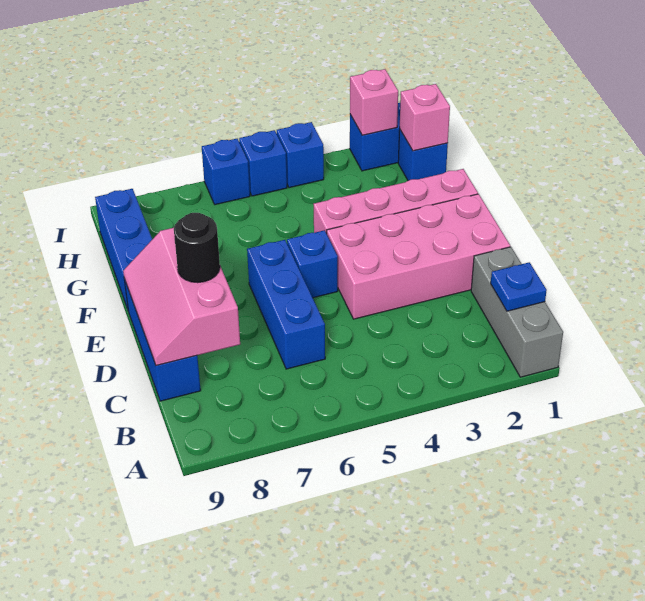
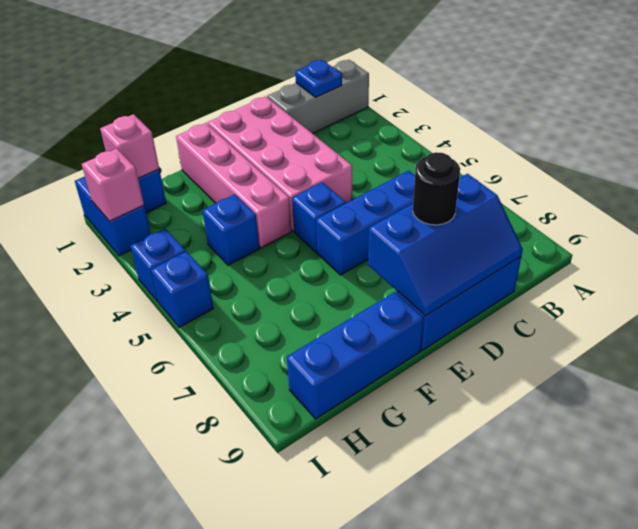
pink 2x3 slope [123,228,240,365] -> blue 2x3 slope [368,174,523,316]
blue 1x1 brick [202,139,250,205] -> blue 1x1 brick moved to [202,194,260,265]

